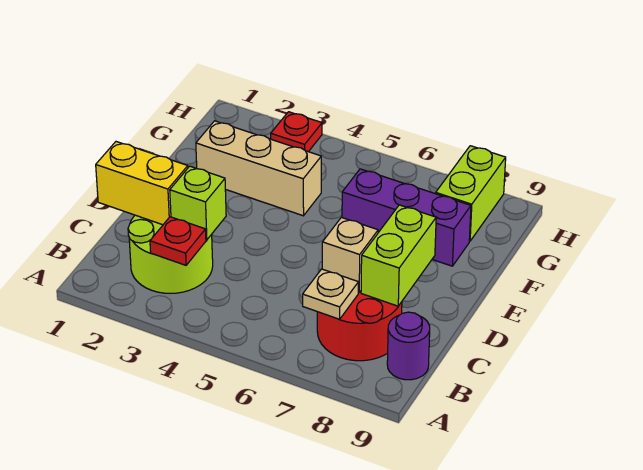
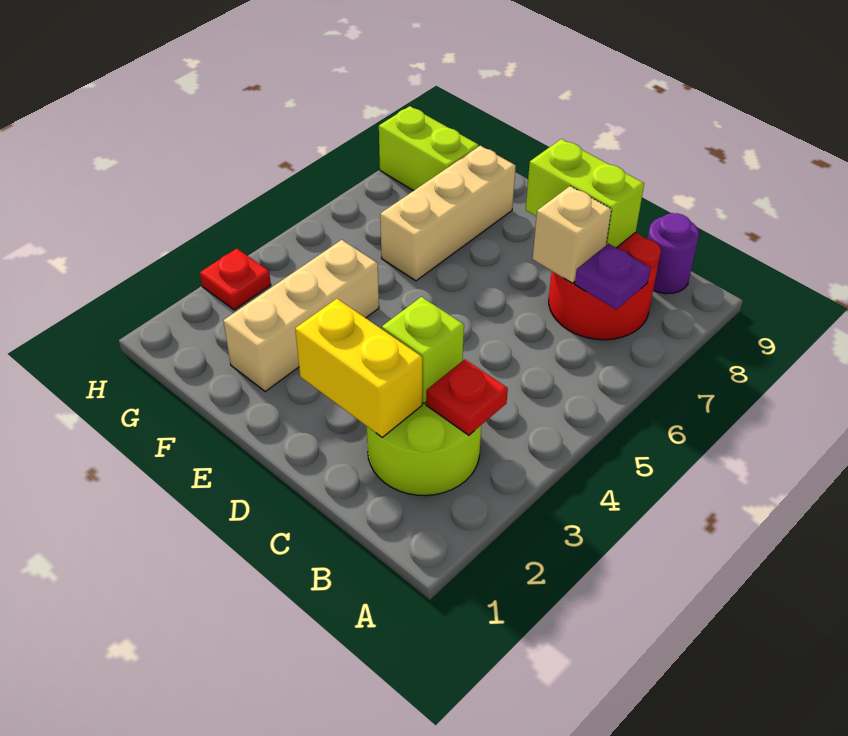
tan 1x1 plate [303,269,358,319] -> purple 1x1 plate [575,244,650,309]
yellow 1x2 brick [96,142,188,225] -> yellow 1x2 brick turned to [295,299,422,437]
purple 1x3 brick [342,169,471,266] -> tan 1x3 brick [380,146,516,281]

